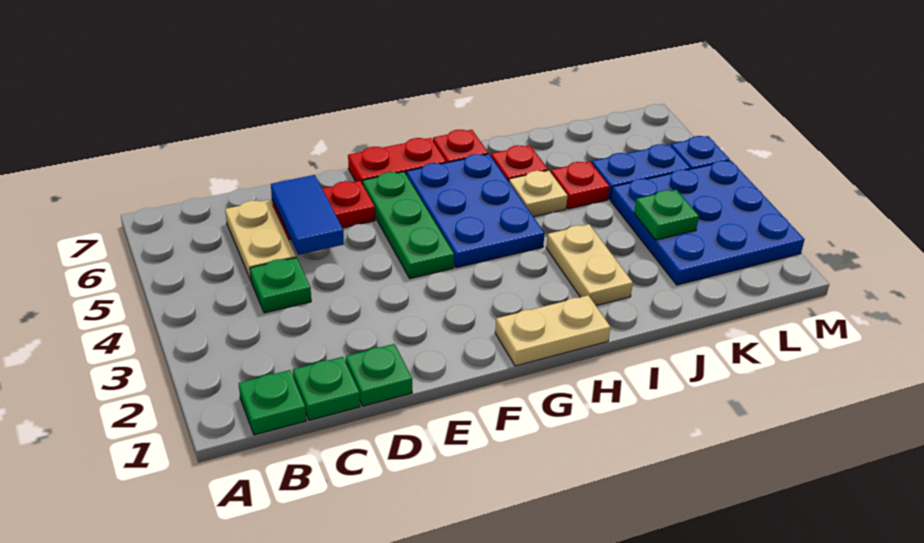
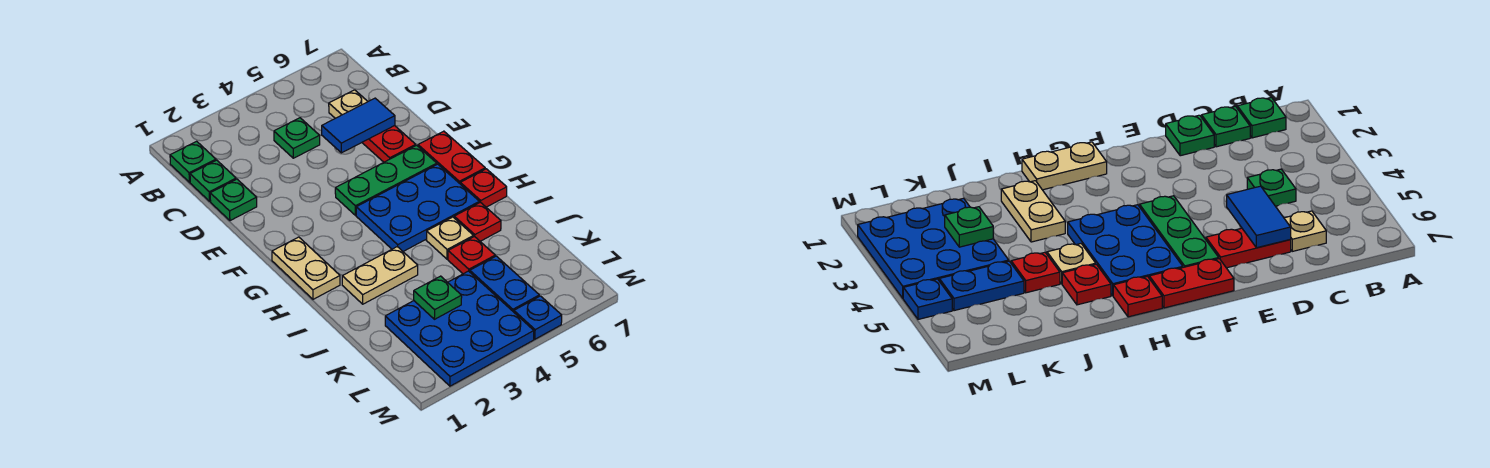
tan 1x2 plate [225,200,296,280] -> tan 1x1 plate [329,90,368,118]

